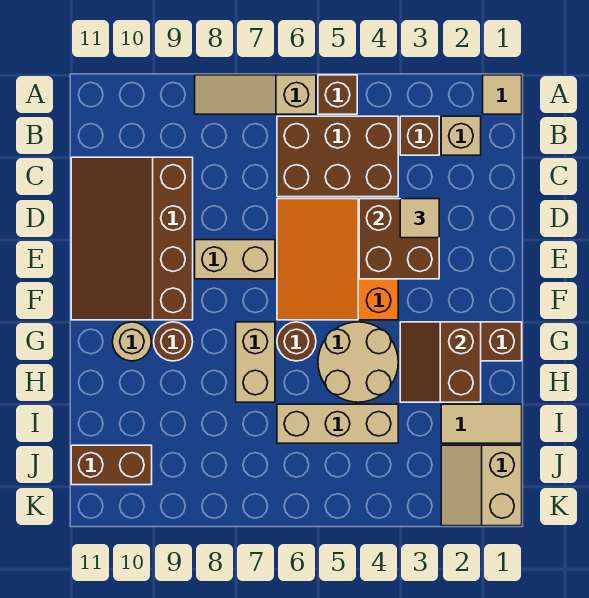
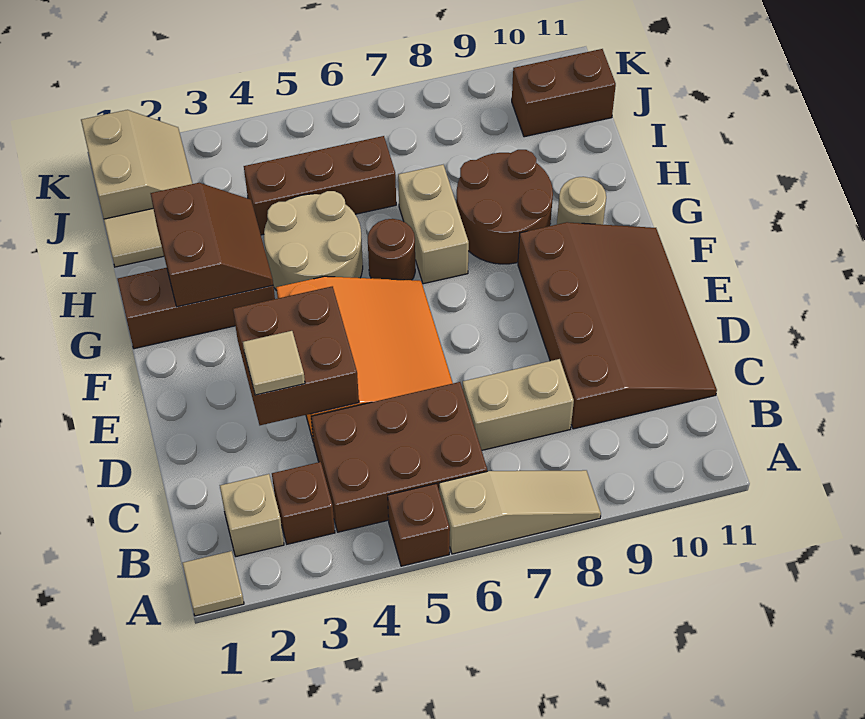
tan 1x2 brick [195,240,275,279] -> tan 1x2 brick moved to [463,359,574,450]
brown 1x1 round brick [154,322,193,361] -> brown 2x2 round brick [456,150,553,264]
tan 1x3 brick [277,404,398,443] -> brown 1x3 brick [244,136,396,235]

